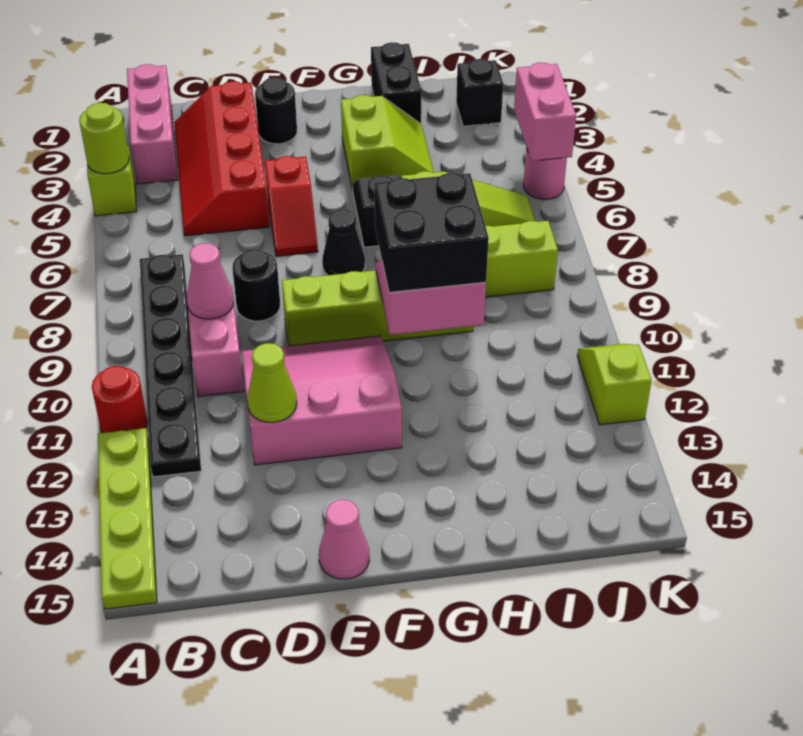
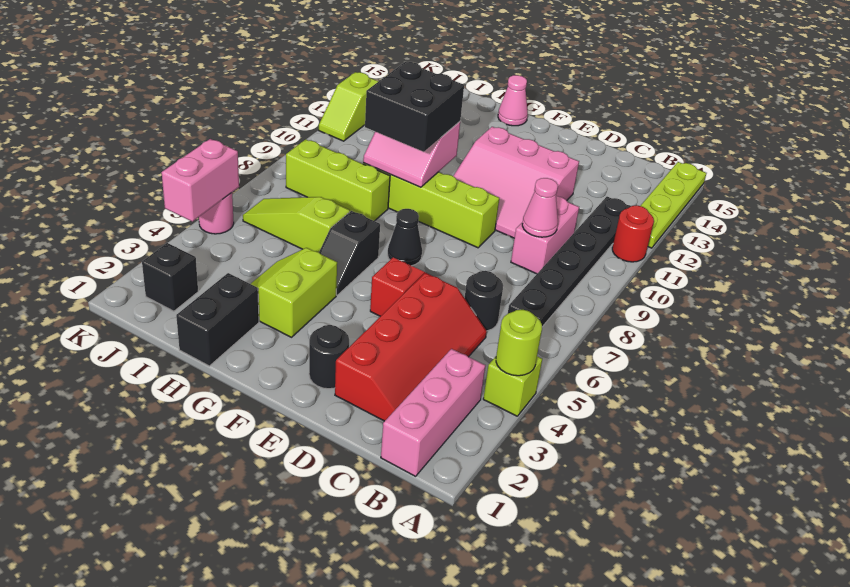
black 1x1 round brick [232,249,280,321] -> black 1x1 round brick moved to [465,271,503,331]
lime 1x1 cone [247,343,297,422] -> none
pink 1x1 cone [319,500,369,579] -> pink 1x1 cone moved to [498,75,528,126]

